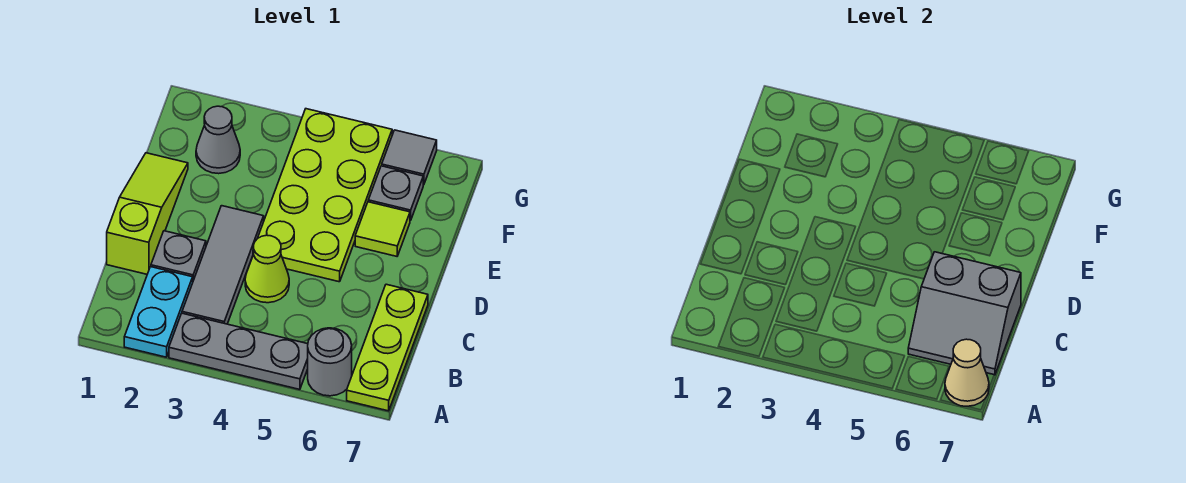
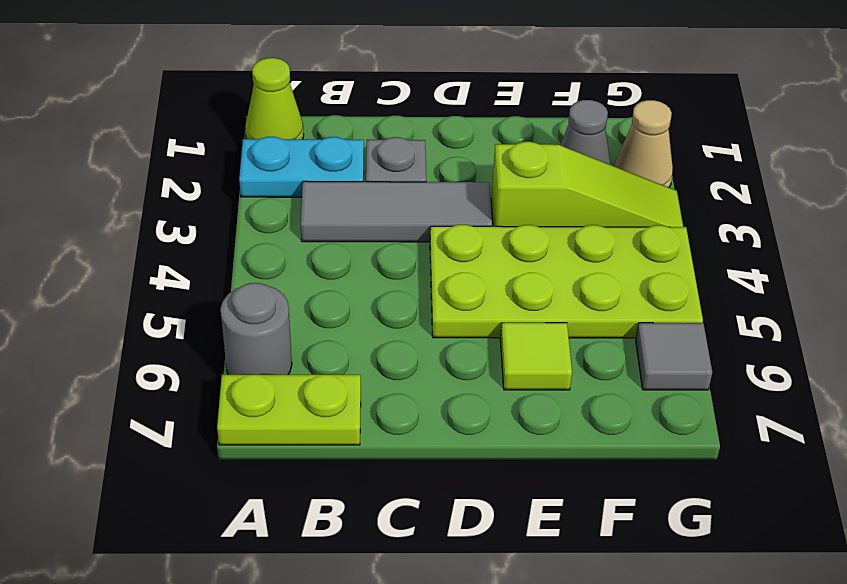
grey 1x3 plate [169,313,308,389] -> none
lime 1x3 plate [347,284,428,411] -> lime 1x2 plate [217,375,361,445]
tan 1x1 cone [945,339,989,406] -> tan 1x1 cone moved to [614,100,673,187]
grey 2x2 slope [908,252,1021,375] -> none
lime 1x3 slope [107,153,188,274] -> lime 1x3 slope moved to [491,142,683,227]
lime 1x1 cone [245,235,289,303] -> lime 1x1 cone moved to [245,58,304,139]
grey 1x1 plate [368,166,423,221] -> none

